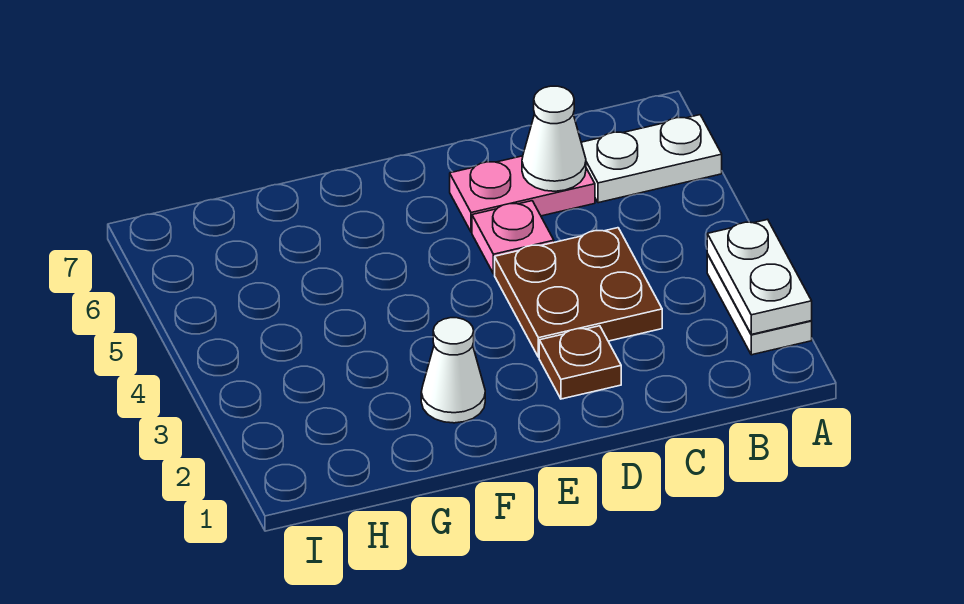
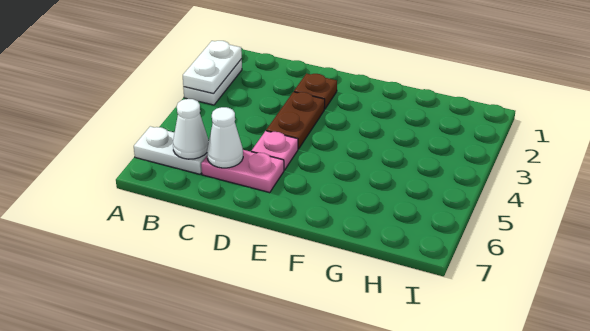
brown 2x2 plate [495,228,662,357] -> brown 1x2 plate [266,92,325,149]
white 1x1 cone [421,318,485,423] -> white 1x1 cone moved to [173,99,209,159]

